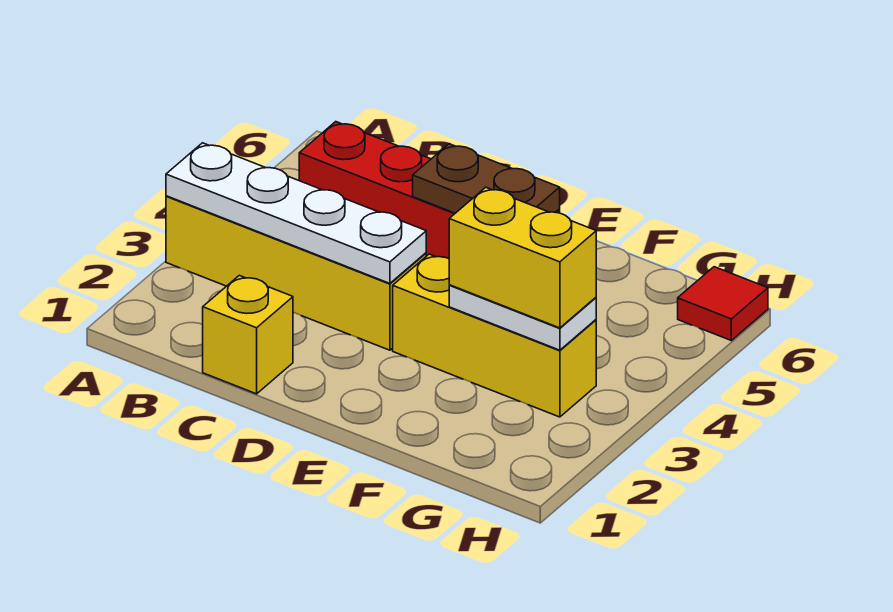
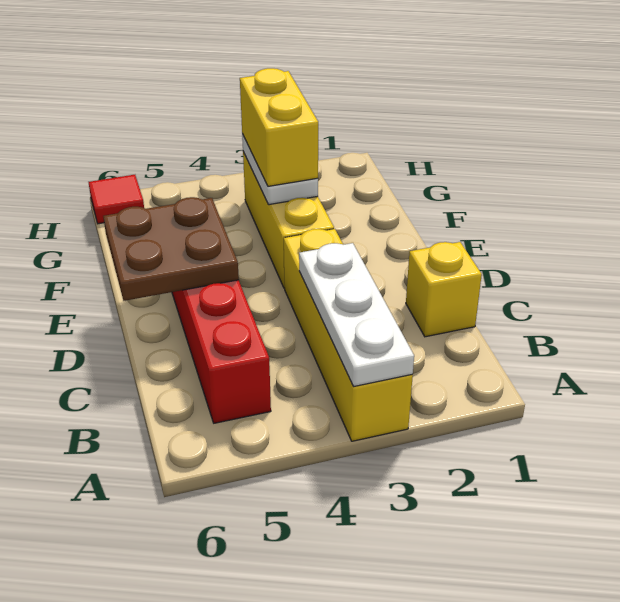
white 1x4 plate [166,143,426,283] -> white 1x3 plate [299,243,414,386]
brown 1x2 plate [413,144,560,213] -> brown 2x2 plate [103,197,239,301]

